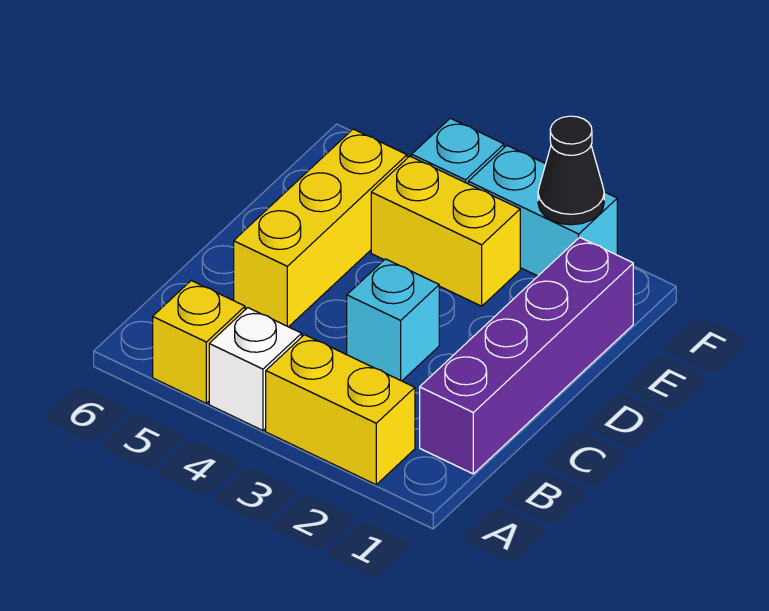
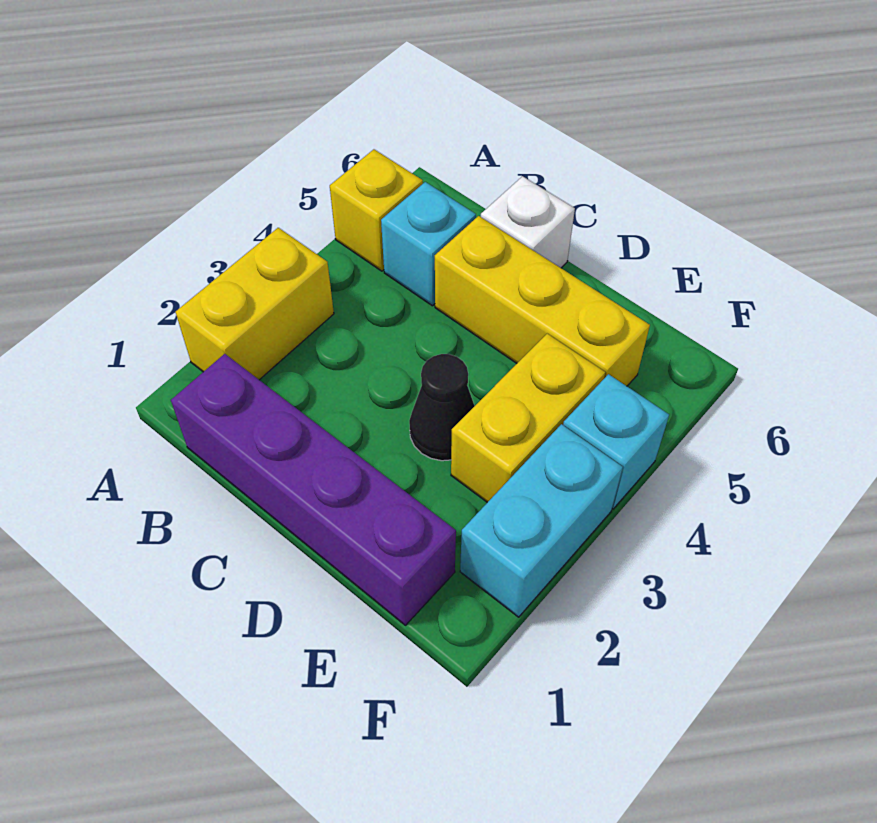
white 1x1 brick [209,308,302,430] -> white 1x1 brick moved to [481,176,575,268]
cyan 1x1 brick [347,259,439,381] -> cyan 1x1 brick moved to [381,182,476,306]
black 1x1 cone [538,116,604,225] -> black 1x1 cone moved to [409,354,475,461]

